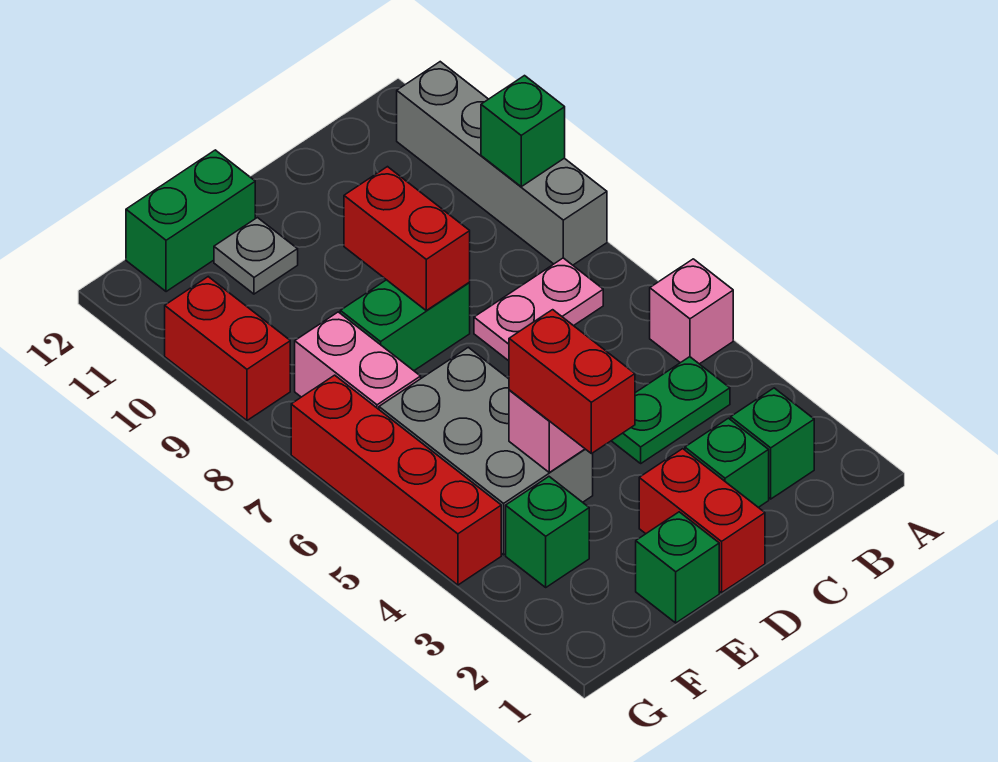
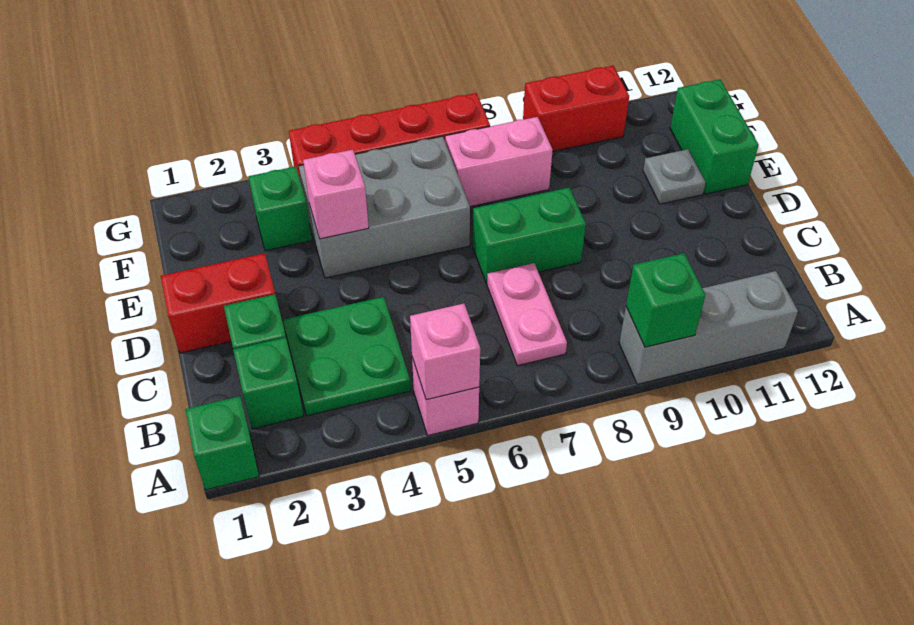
none -> pink 1x1 brick [410,304,480,400]
grey 1x4 brick [397,62,607,265] -> grey 1x3 brick [619,271,798,384]
green 1x2 plate [612,357,730,463] -> green 2x2 plate [283,297,411,416]
green 1x2 brick [340,280,470,371] -> green 1x2 brick turned to [473,188,586,284]
red 1x2 brick [344,167,470,310] -> none
green 1x1 brick [636,512,719,623] -> green 1x1 brick moved to [185,396,259,490]
red 1x2 brick [509,310,635,454] -> none

